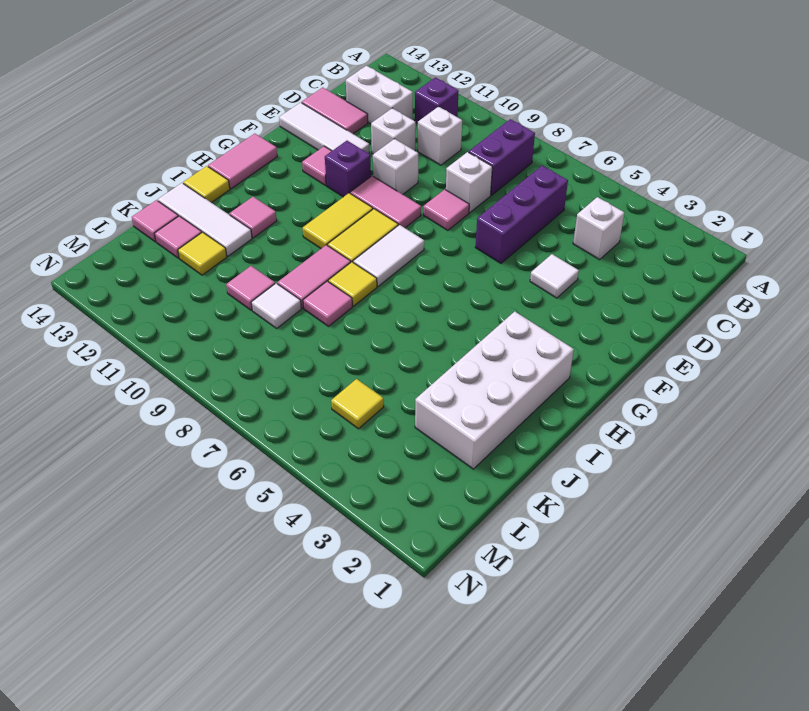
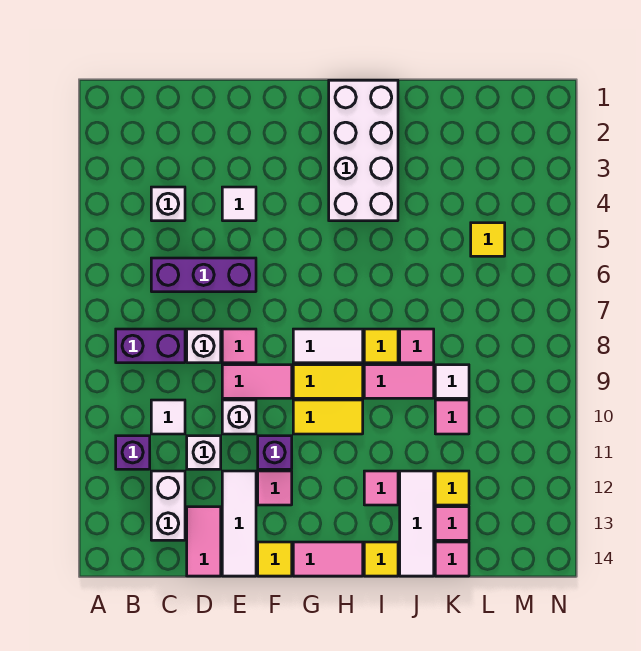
white 1x1 brick [418,106,462,165] -> white 1x1 tile [151,400,185,434]
pink 1x2 tile [350,176,421,228] -> pink 1x2 tile turned to [222,365,292,398]
none -> yellow 1x1 tile [258,542,292,576]
white 2x4 brick [415,311,574,469] -> white 2x4 brick turned to [329,80,398,221]

